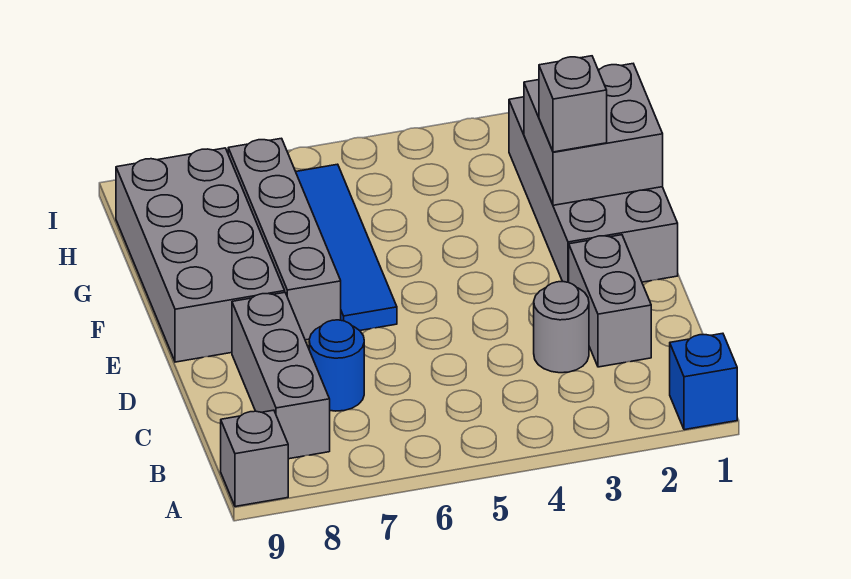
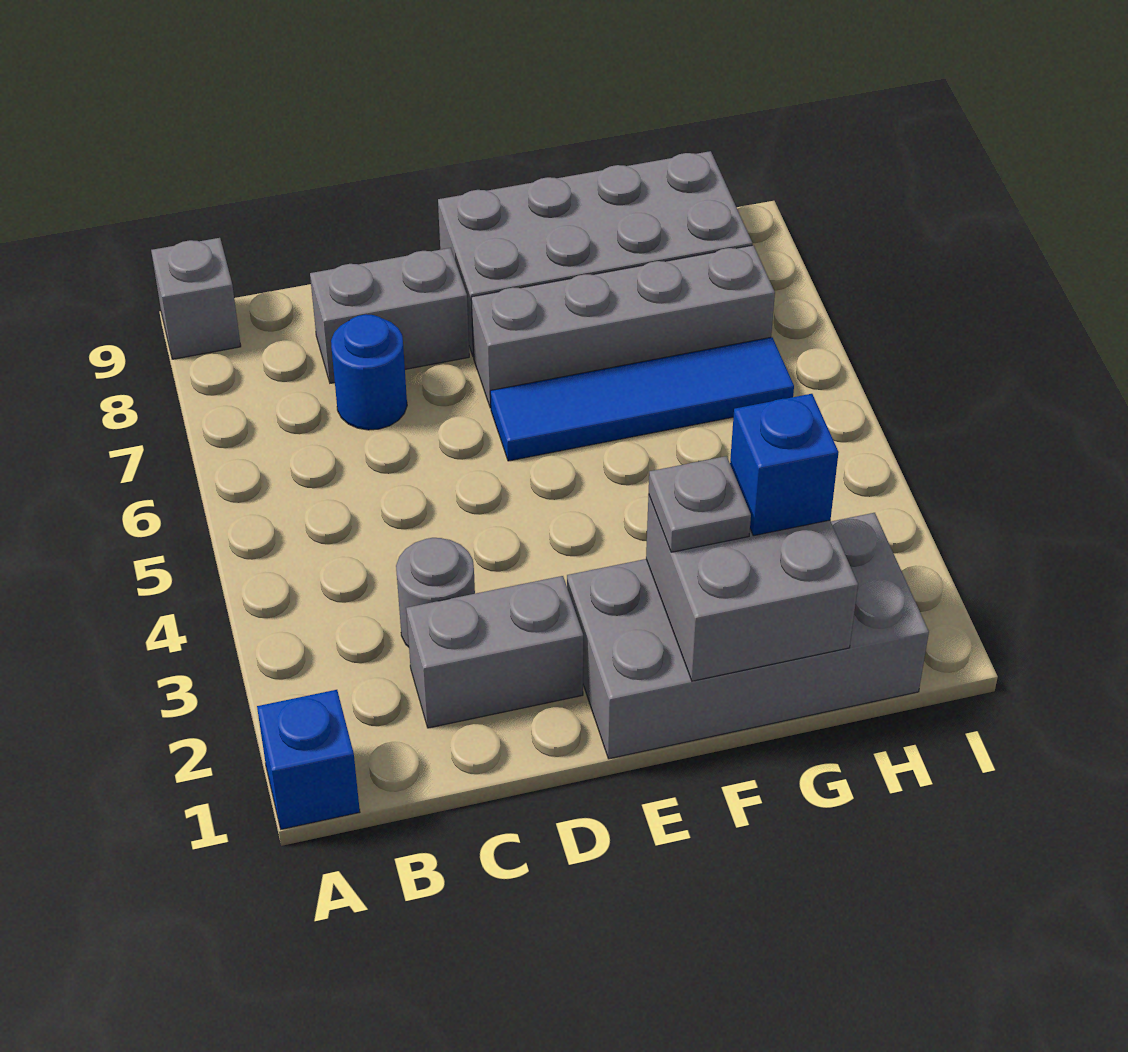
grey 1x3 brick [232,293,330,459] -> grey 1x2 brick [310,248,469,383]
grey 1x1 brick [539,56,607,152] -> grey 1x1 plate [649,456,751,552]
none -> blue 1x1 brick [730,394,839,536]

